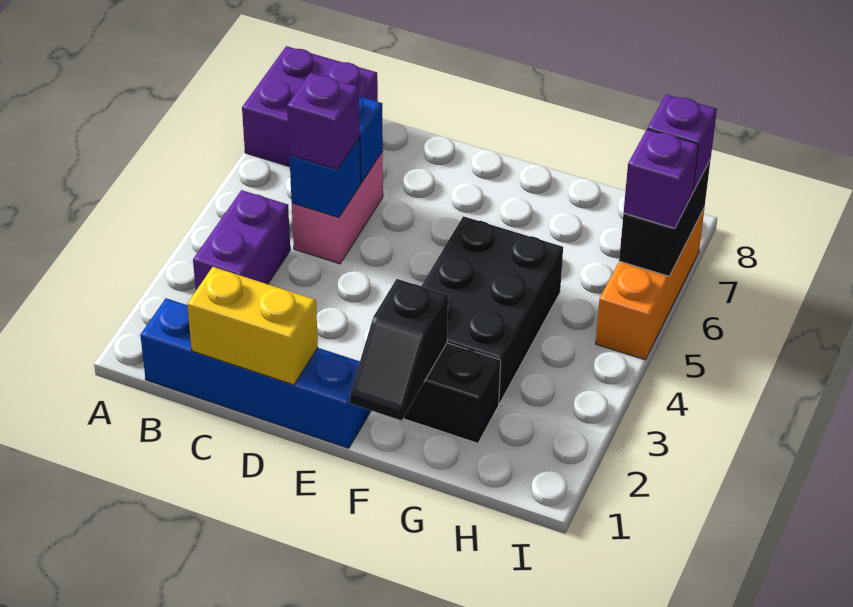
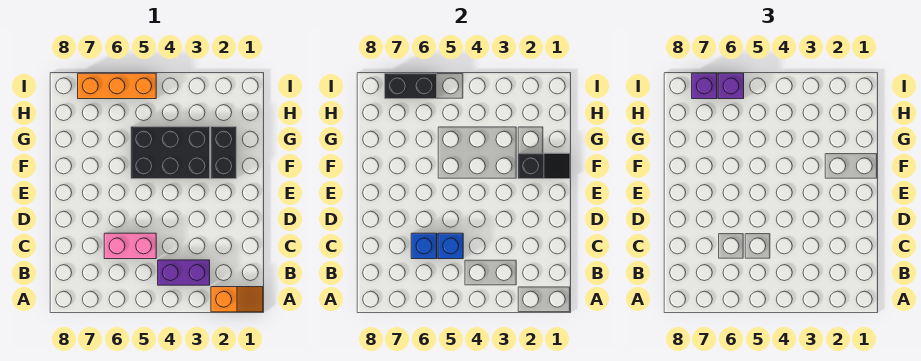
none -> orange 1x2 slope [211,287,263,312]
purple 2x2 brick [242,46,378,167] -> none
blue 1x4 brick [140,298,371,448] -> none
yellow 1x2 brick [187,267,318,385] -> none
purple 1x1 brick [287,73,360,169] -> none

